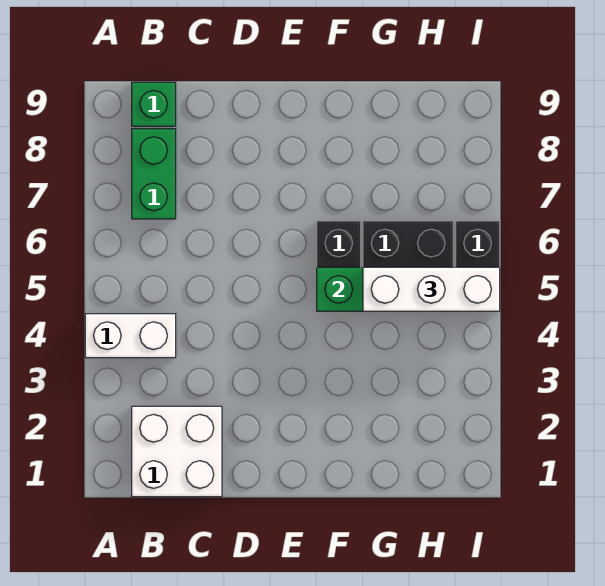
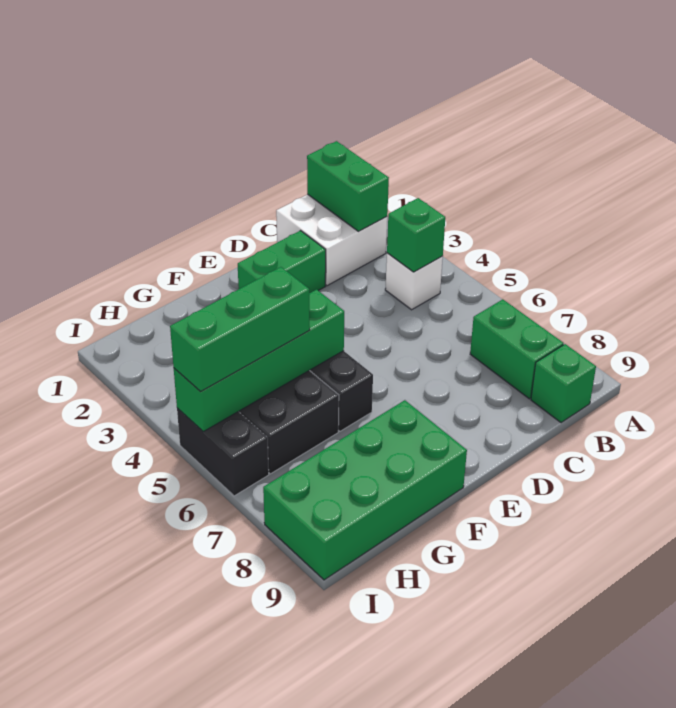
white 1x2 brick [85,314,176,358] -> white 1x1 brick [385,253,443,310]
none -> green 1x2 brick [307,141,389,231]
none -> green 1x1 brick [387,198,445,272]
none -> green 1x2 brick [238,231,326,293]
none -> green 2x4 brick [263,400,467,580]
white 1x3 brick [363,267,500,311] -> green 1x3 brick [170,267,310,392]

